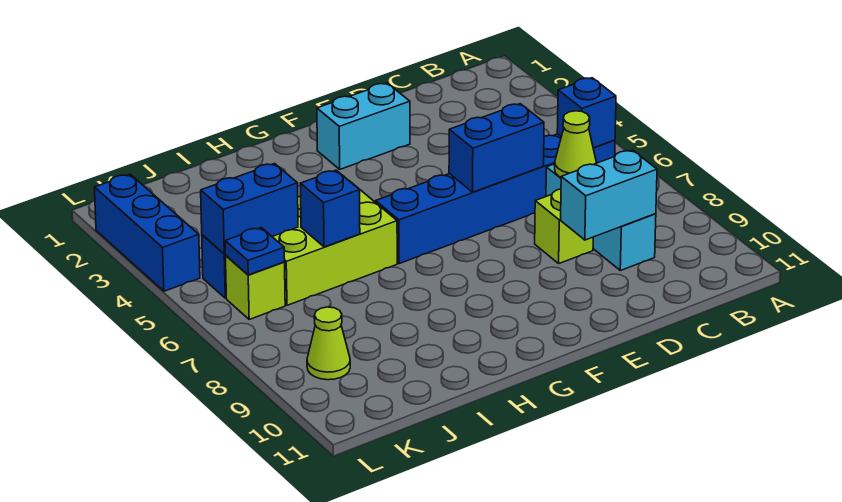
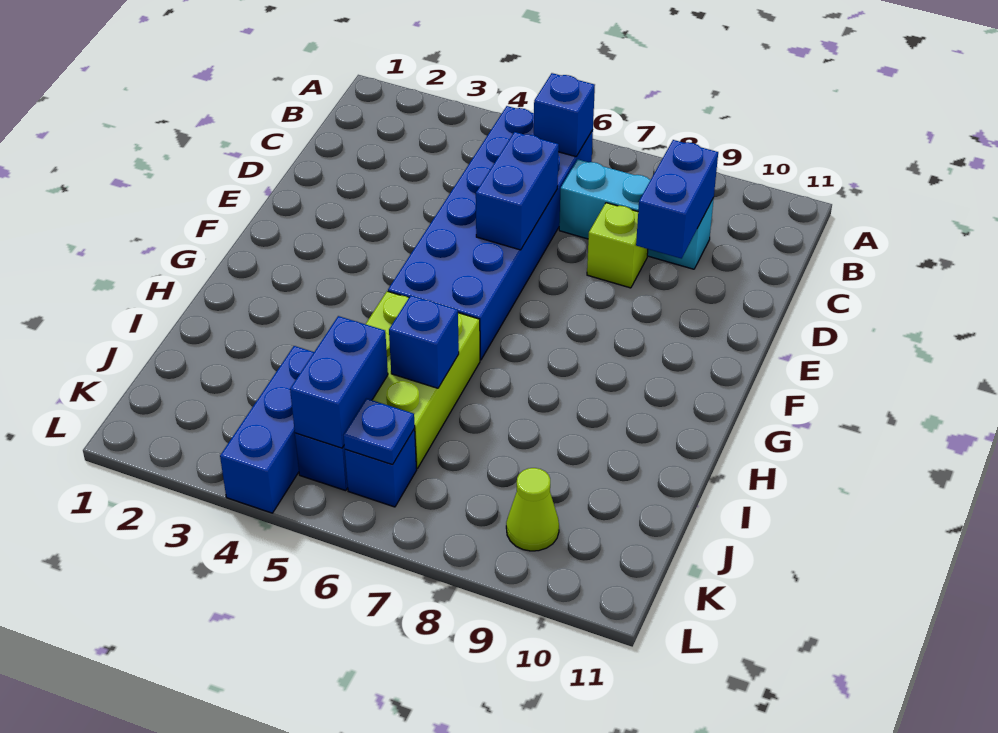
blue 1x6 brick [376,134,615,264] -> blue 2x6 brick [388,106,593,360]
lime 1x1 cone [555,111,597,177] -> none
cyan 1x2 brick [561,150,657,240] -> blue 1x2 brick [636,140,718,259]
cyan 1x2 brick [317,83,410,169] -> none
lime 1x1 brick [226,256,285,319] -> blue 1x1 brick [345,429,417,507]
blue 1x3 brick [94,174,200,291] -> blue 1x3 brick turned to [220,346,314,513]

